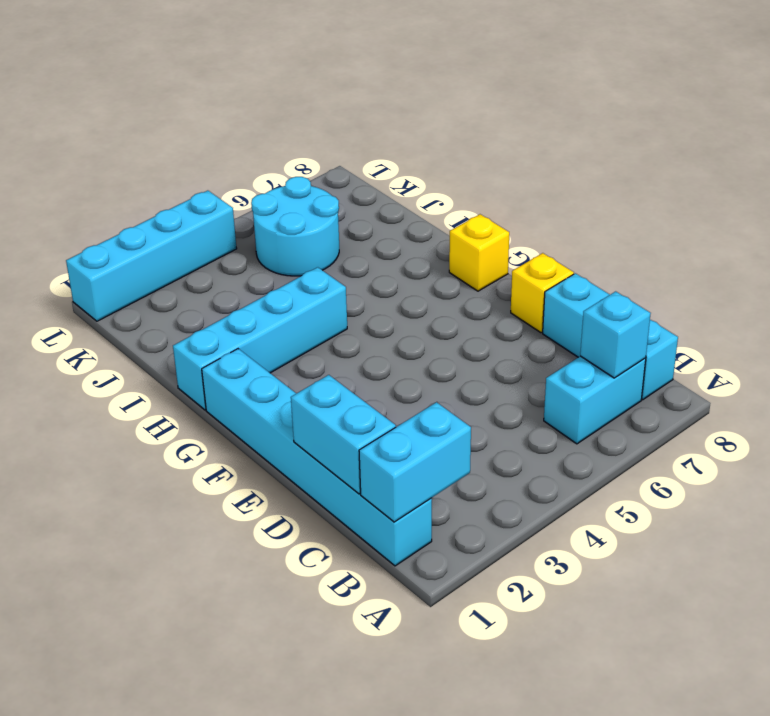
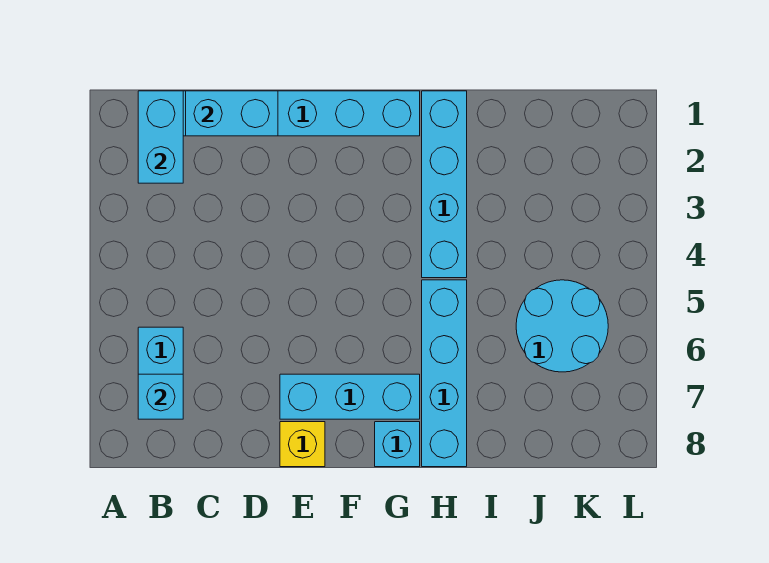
cyan 1x3 brick [543,273,678,400] -> cyan 1x3 brick moved to [280,374,420,419]
yellow 1x1 brick [449,214,509,291] -> cyan 1x1 brick [375,422,420,467]
cyan 1x4 brick [66,191,237,321] -> cyan 1x4 brick moved to [422,280,467,467]

